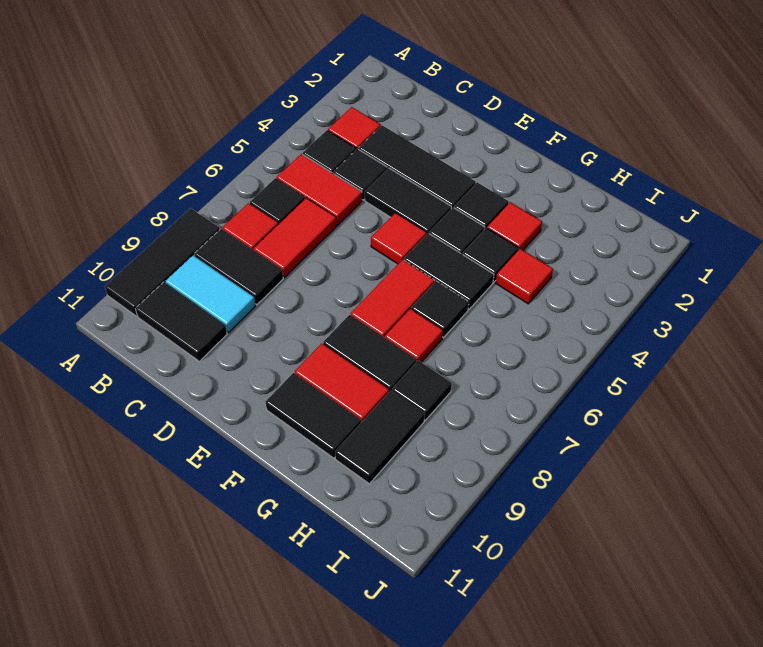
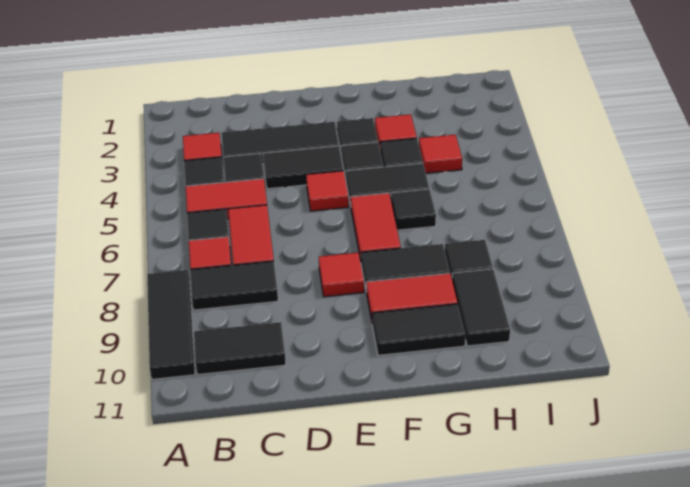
cyan 1x2 tile [165,255,256,333] -> none
red 1x1 tile [385,309,443,362] -> red 1x1 tile moved to [319,252,364,297]

